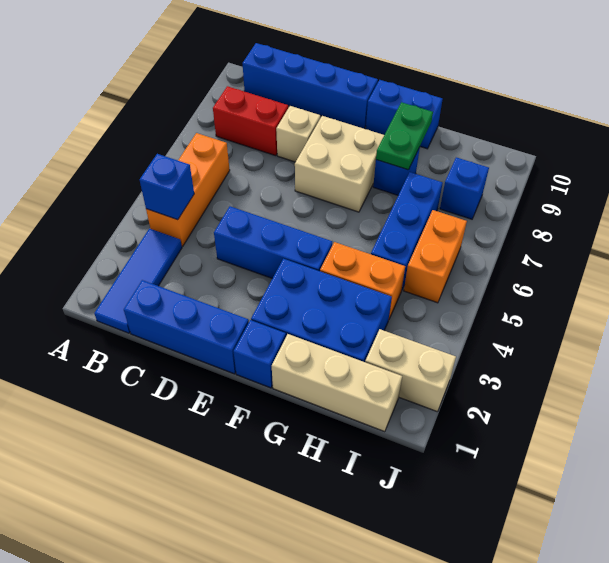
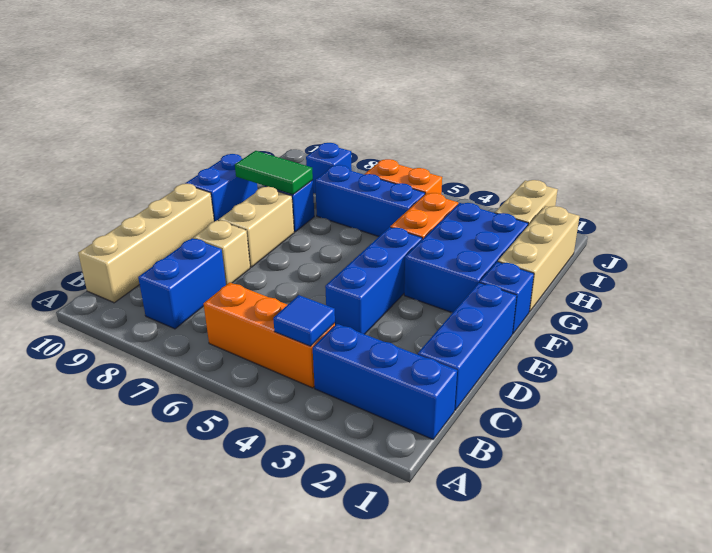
blue 1x3 tile [94,229,182,333] -> blue 1x3 brick [313,324,457,439]
blue 1x1 brick [140,154,194,220] -> blue 1x1 tile [273,295,335,346]
red 1x2 brick [213,86,288,156] -> blue 1x2 brick [138,238,226,329]
blue 1x4 brick [242,43,378,129] -> tan 1x4 brick [78,183,214,303]
tan 2x2 brick [295,116,384,212] -> tan 1x2 brick [219,187,294,267]
green 1x2 plate [376,102,433,170] -> green 1x2 tile [235,151,313,195]

